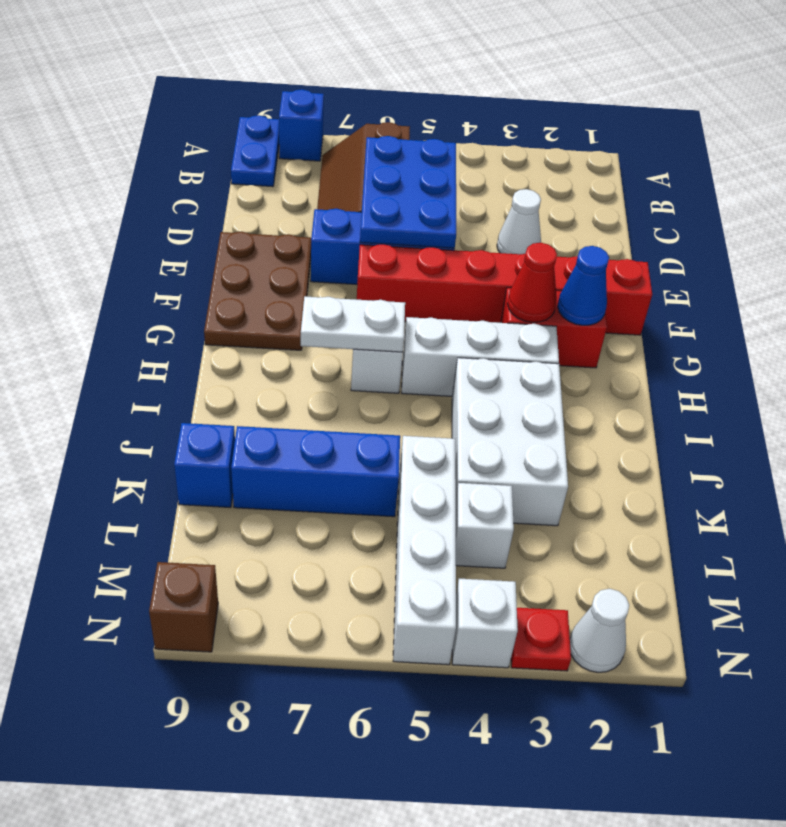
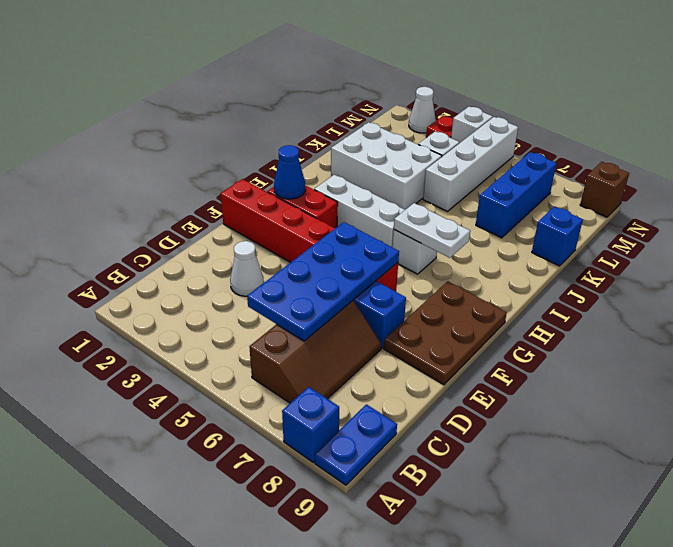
blue 2x3 plate [360,136,456,248] -> blue 2x4 plate [247,222,399,341]
red 1x1 cone [507,243,557,322] -> none
white 2x3 brick [452,358,568,526] -> white 2x3 brick turned to [331,122,442,210]
blue 1x3 brick [231,426,400,517] -> blue 1x3 brick turned to [476,152,557,238]

